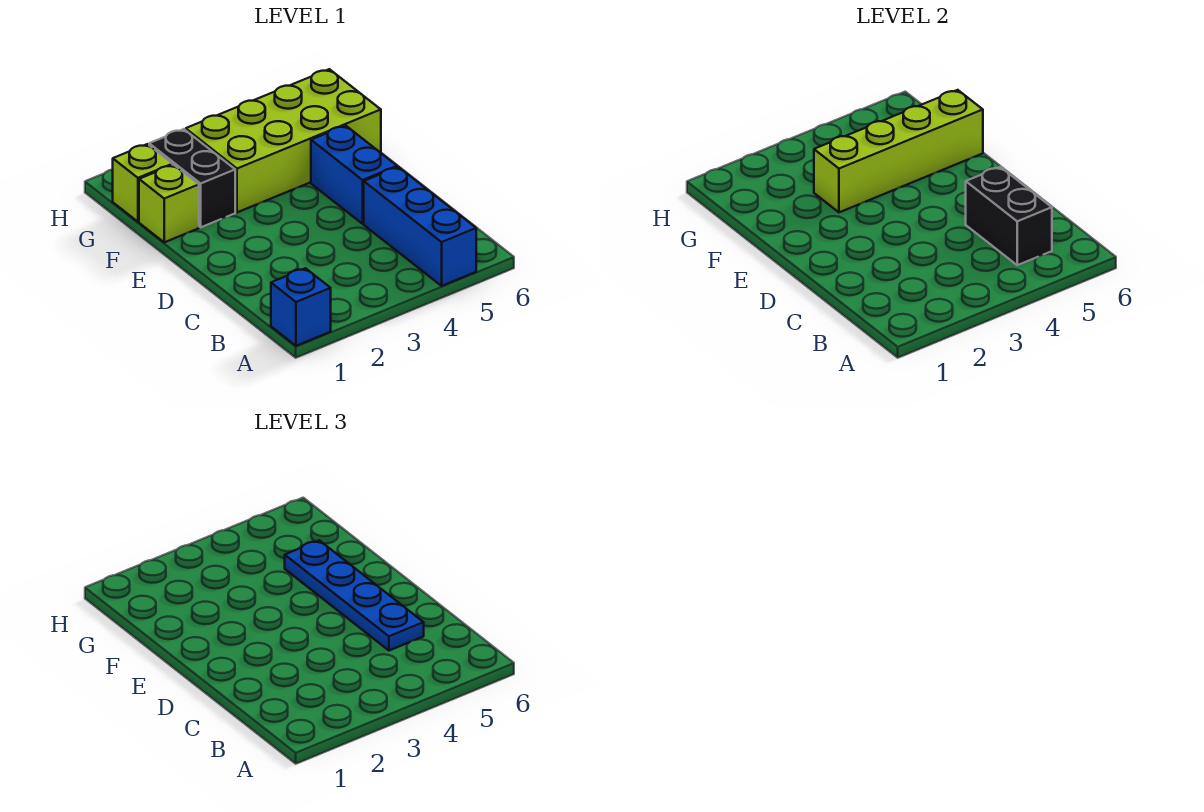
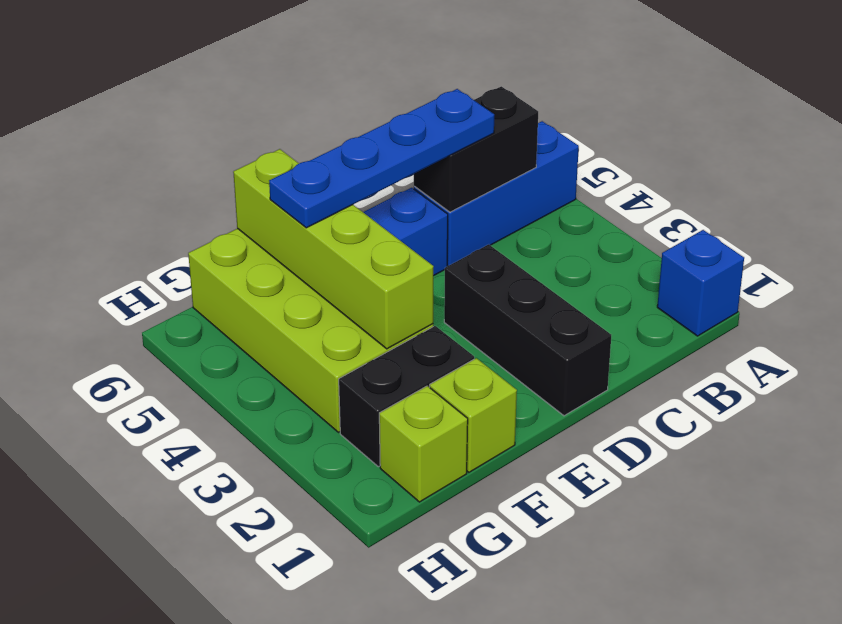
none -> black 1x3 brick [444,244,611,416]

